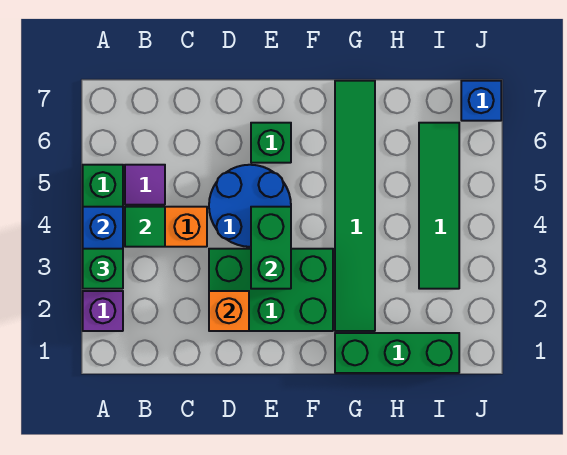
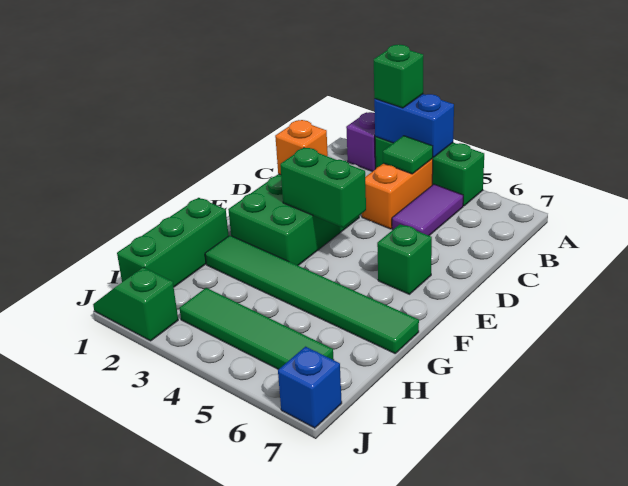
purple 1x1 tile [125,165,165,205] -> purple 1x2 tile [392,184,463,236]
blue 2x2 round brick [209,165,291,247] -> none
none -> green 1x2 slope [93,267,178,341]

